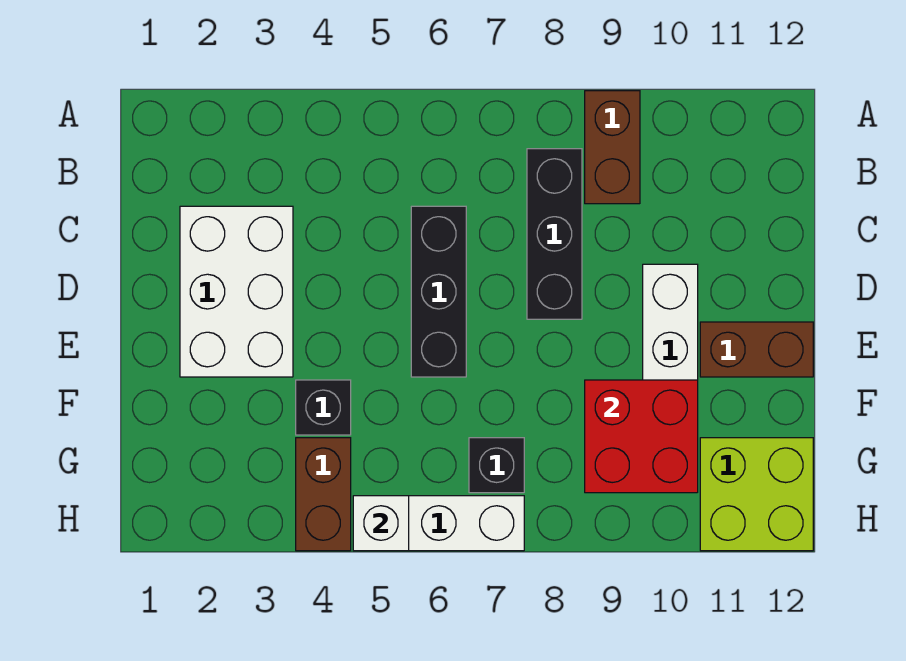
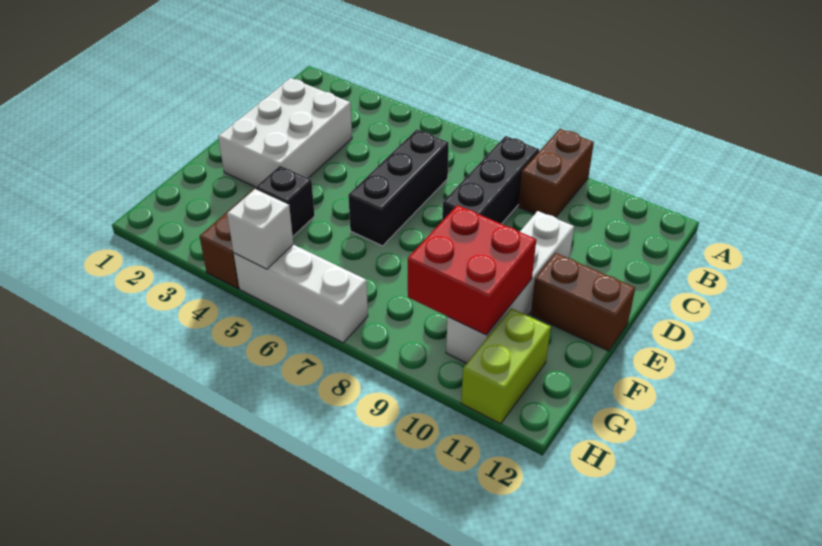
black 1x1 brick [469,438,524,493] -> none
lime 2x2 brick [700,438,813,551] -> lime 1x2 brick [461,308,551,424]

